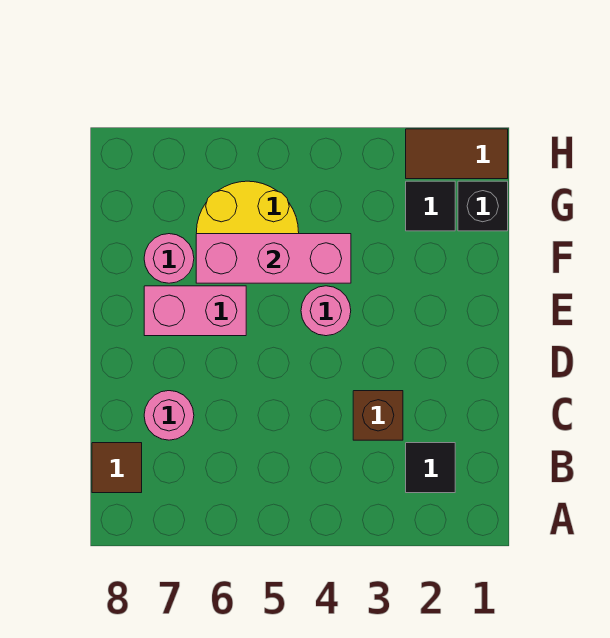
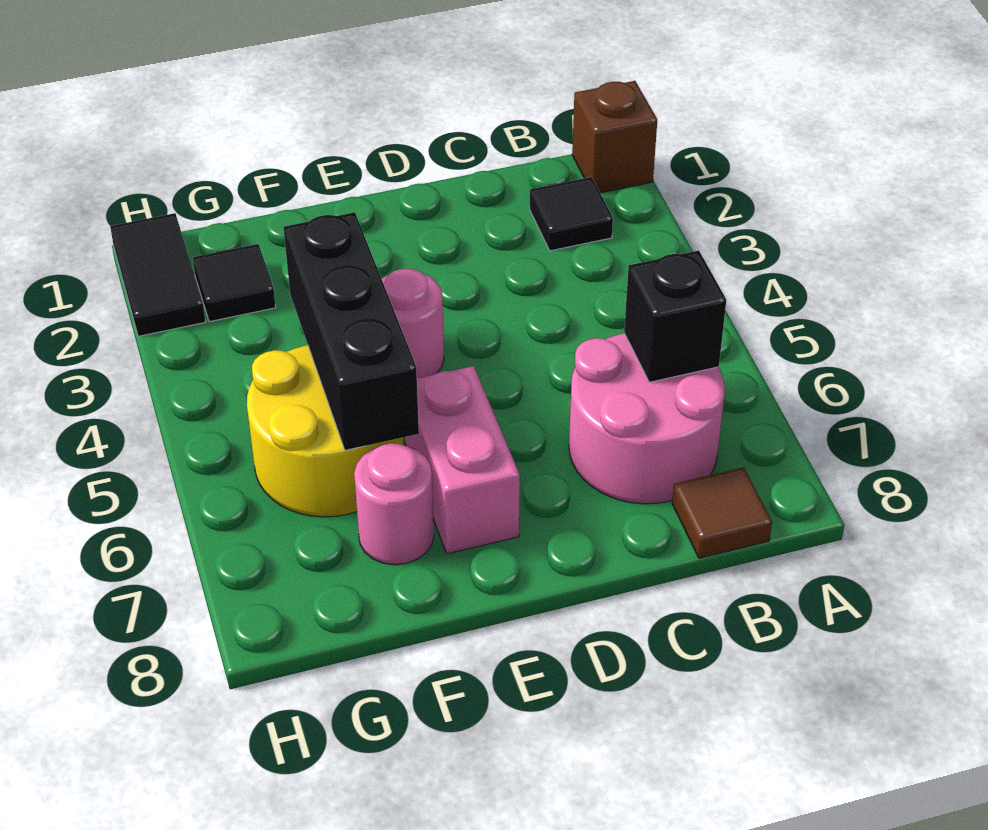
brown 1x1 brick [353,391,403,440] -> brown 1x1 brick moved to [572,81,657,193]
pink 1x1 round brick [144,391,194,440] -> pink 2x2 round brick [569,333,725,504]
pink 1x3 brick [196,234,351,283] -> black 1x3 brick [284,212,419,450]
black 1x1 brick [458,181,508,231] -> black 1x1 brick moved to [624,250,726,382]
brown 1x2 tile [406,129,508,179] -> black 1x2 tile [110,213,206,336]

